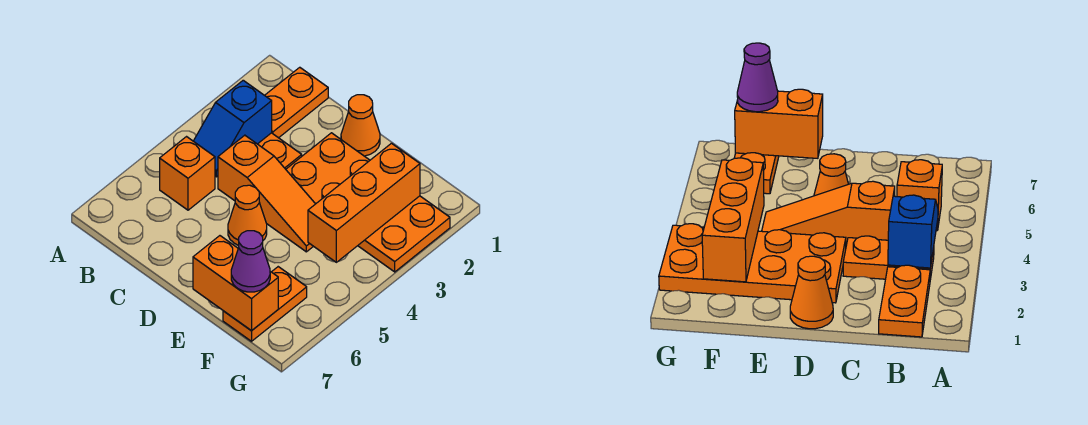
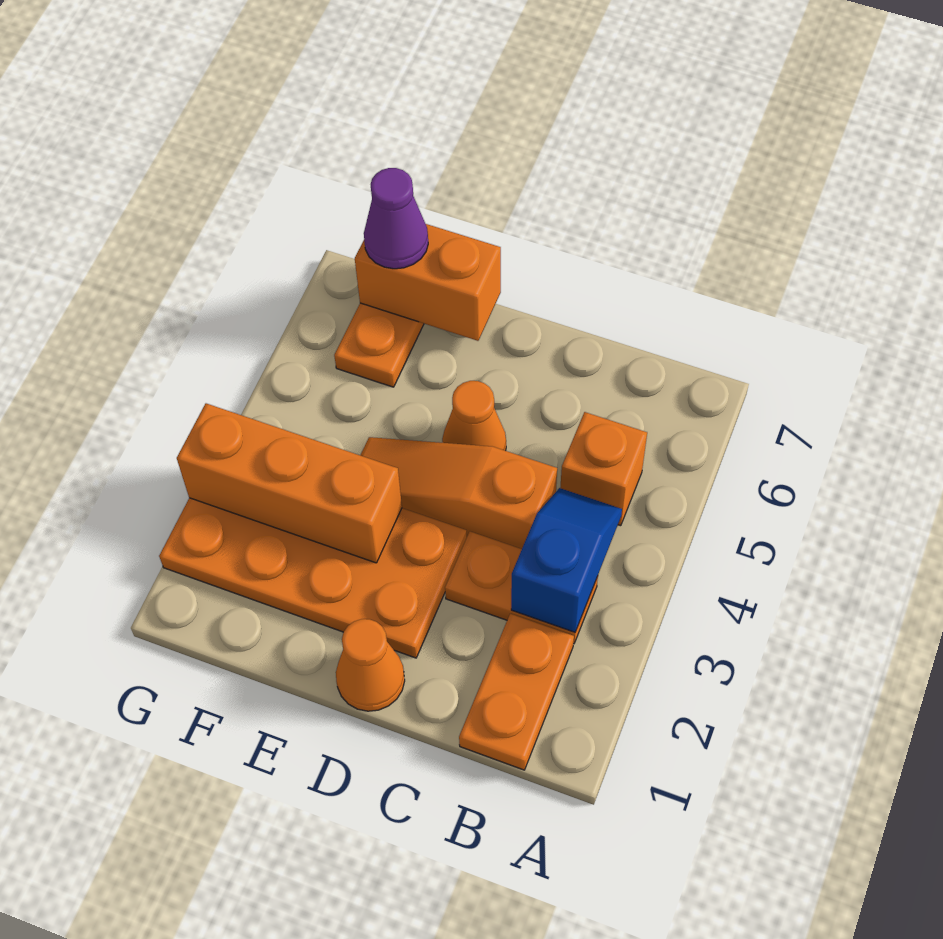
orange 1x3 brick [308,143,420,262] -> orange 1x3 brick turned to [177,403,402,563]

